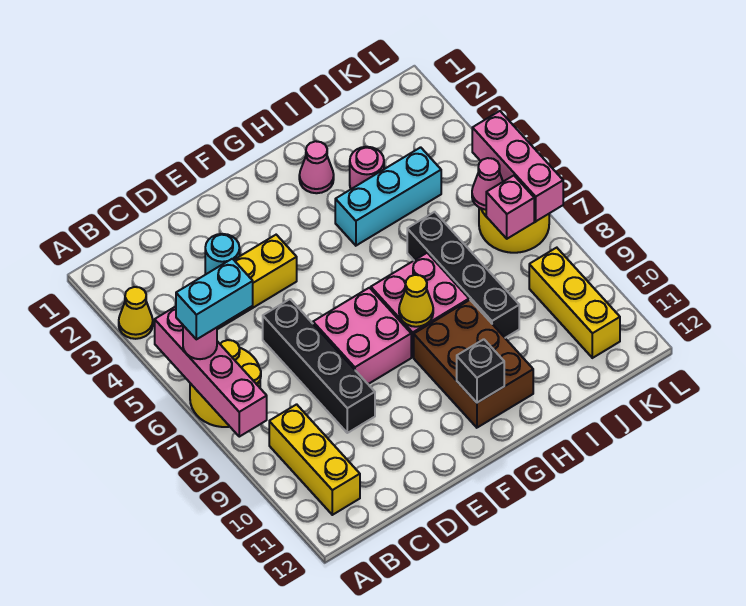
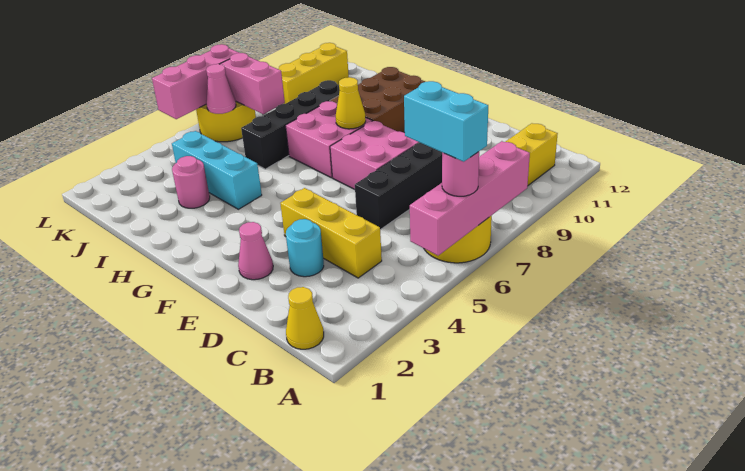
yellow 1x1 cone [119,287,153,339] -> yellow 1x1 cone moved to [286,287,324,349]
black 1x1 brick [457,339,504,403] -> none
pink 1x1 cone [299,141,334,193] -> pink 1x1 cone moved to [238,222,273,280]
pink 1x1 brick [486,176,534,239] -> pink 1x2 brick [221,53,285,114]

